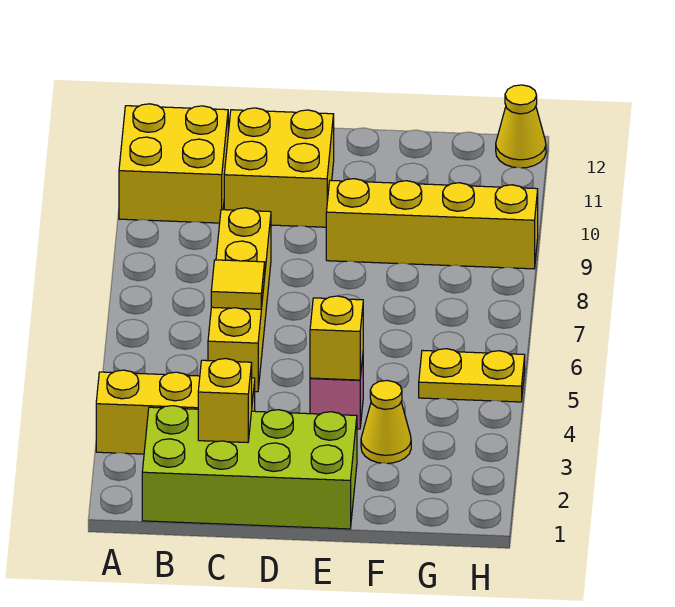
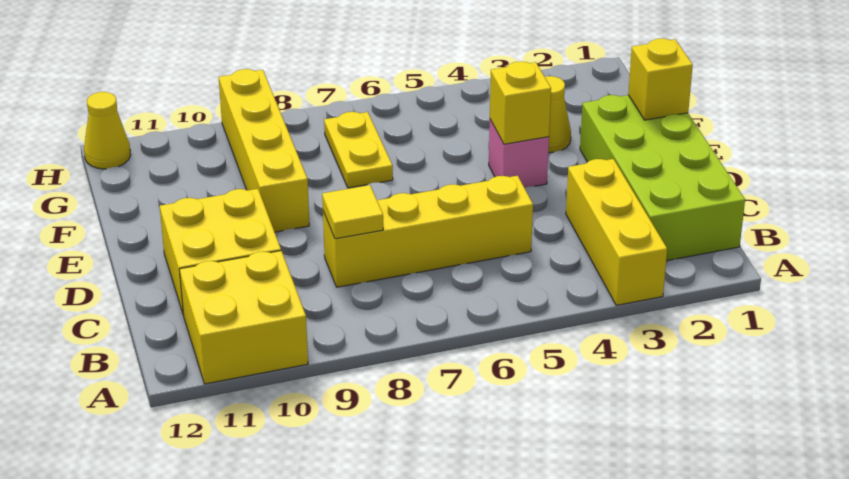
yellow 1x1 brick [198,359,252,443] -> yellow 1x1 brick moved to [628,38,693,120]
yellow 1x1 tile [211,260,265,309] -> yellow 1x1 tile moved to [322,185,383,239]
yellow 1x2 plate [419,349,525,402] -> yellow 1x2 plate moved to [324,112,393,188]

